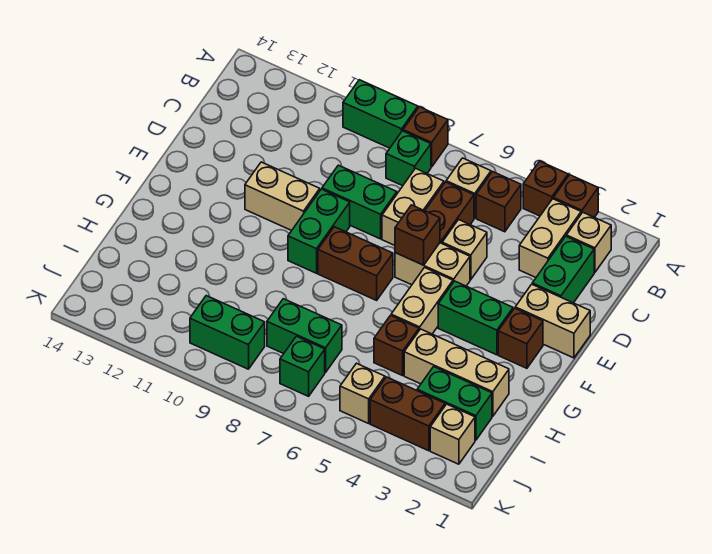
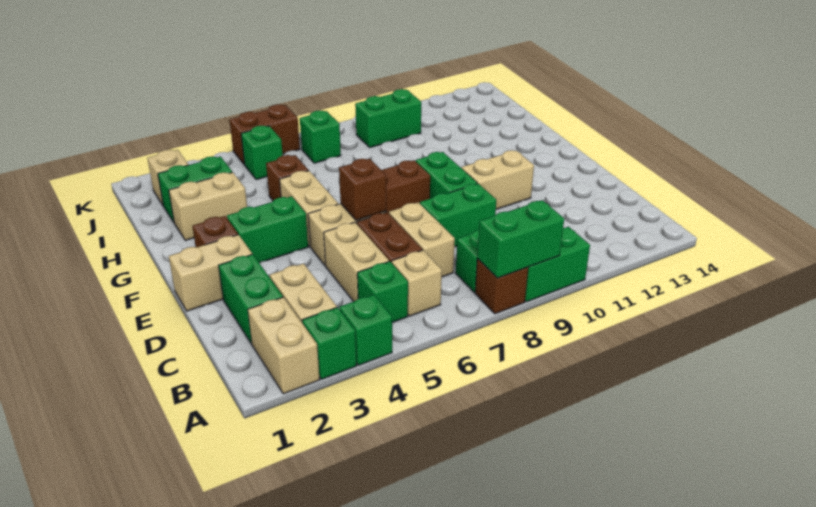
brown 1x1 brick [553,175,598,217] -> green 1x1 brick [302,307,357,379]
brown 1x1 brick [523,161,568,216] -> green 1x1 brick [339,295,392,365]
tan 1x1 brick [566,212,611,272] -> tan 1x2 brick [248,297,320,394]
brown 1x1 brick [476,172,521,232] -> green 1x1 brick [357,261,408,322]
tan 1x1 brick [442,220,487,280] -> tan 1x2 brick [324,222,389,302]
tan 1x3 brick [404,329,509,416] -> tan 1x2 brick [169,172,247,240]
green 1x2 brick [267,299,342,372] -> green 1x2 brick moved to [477,200,564,278]
brown 1x2 brick [370,377,445,451] -> brown 1x2 brick moved to [230,104,300,165]
tan 1x1 brick [340,363,385,423] -> green 1x1 brick [241,126,283,180]

